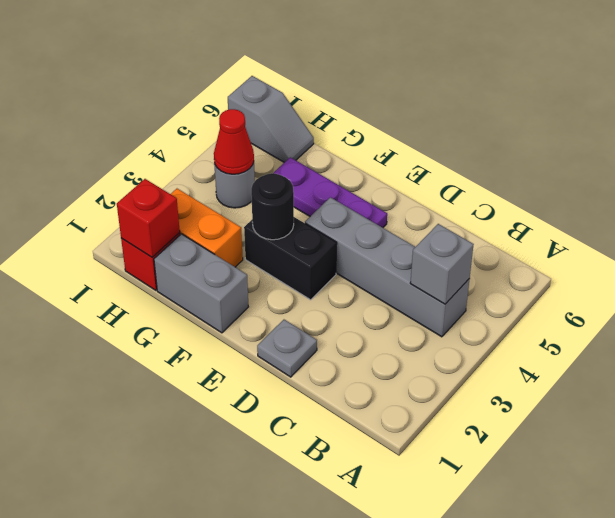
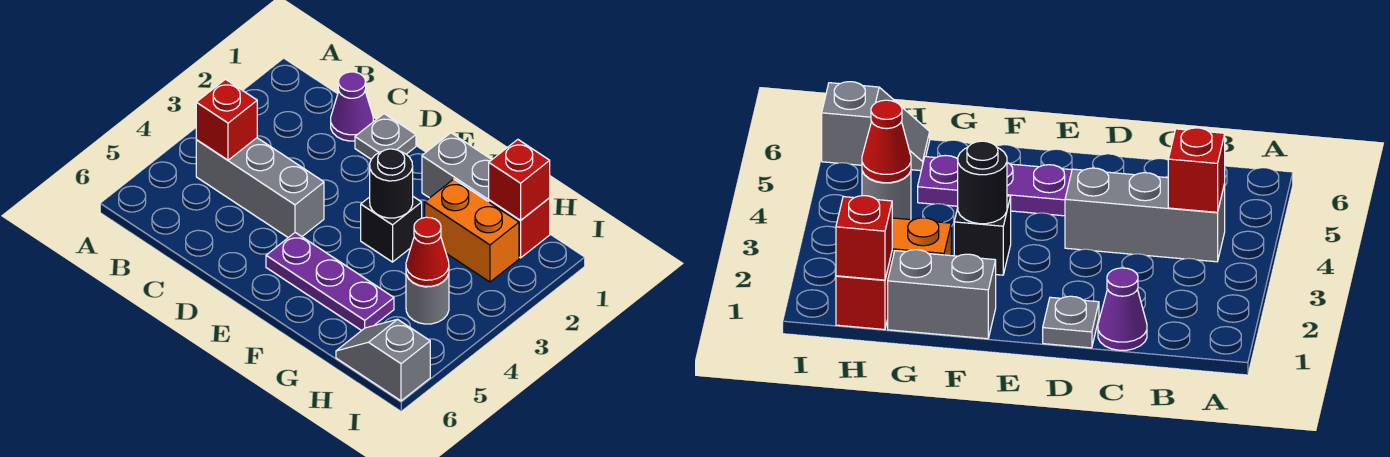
grey 1x4 brick [305,197,470,337] -> grey 1x3 brick [196,138,324,238]
grey 1x1 brick [410,224,474,304] -> red 1x1 brick [196,79,257,160]
none -> purple 1x1 cone [331,72,373,141]
black 1x2 brick [244,217,337,300] -> black 1x1 brick [361,197,422,262]

